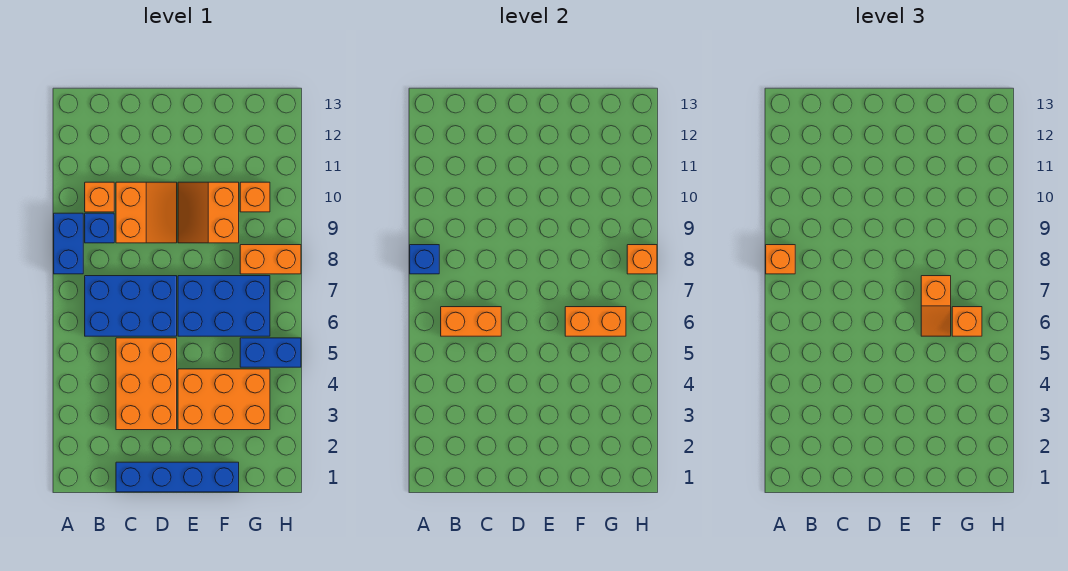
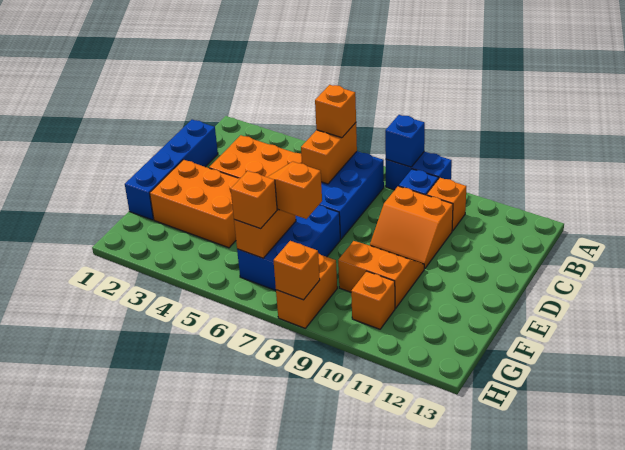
orange 1x1 brick [766,245,795,274] -> orange 1x1 brick moved to [315,85,356,138]
orange 2x3 brick [178,369,270,430] -> orange 2x3 brick turned to [150,160,240,248]
blue 1x2 brick [240,338,301,367] -> none

